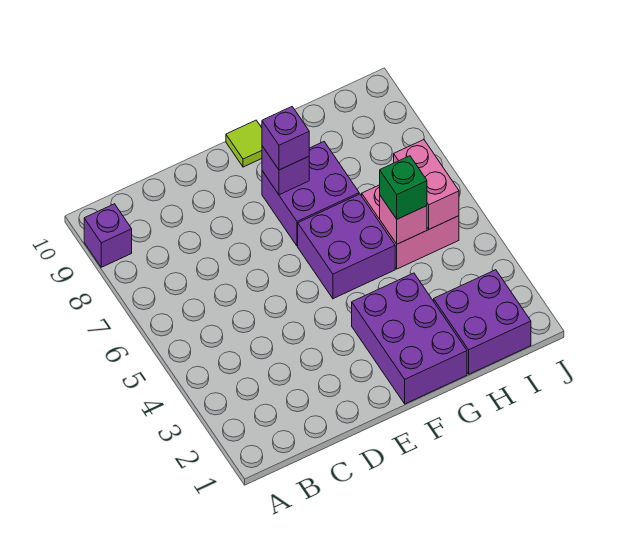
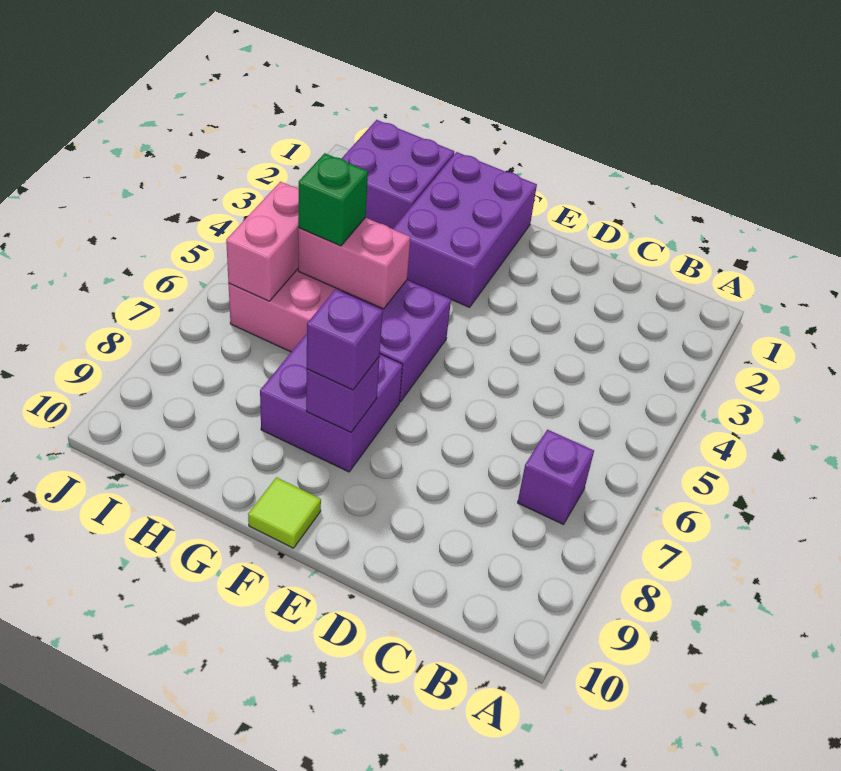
purple 1x1 brick [84,204,132,267] -> purple 1x1 brick moved to [518,430,594,525]
pink 1x1 brick [380,196,427,244] -> pink 1x2 brick [298,218,410,309]

